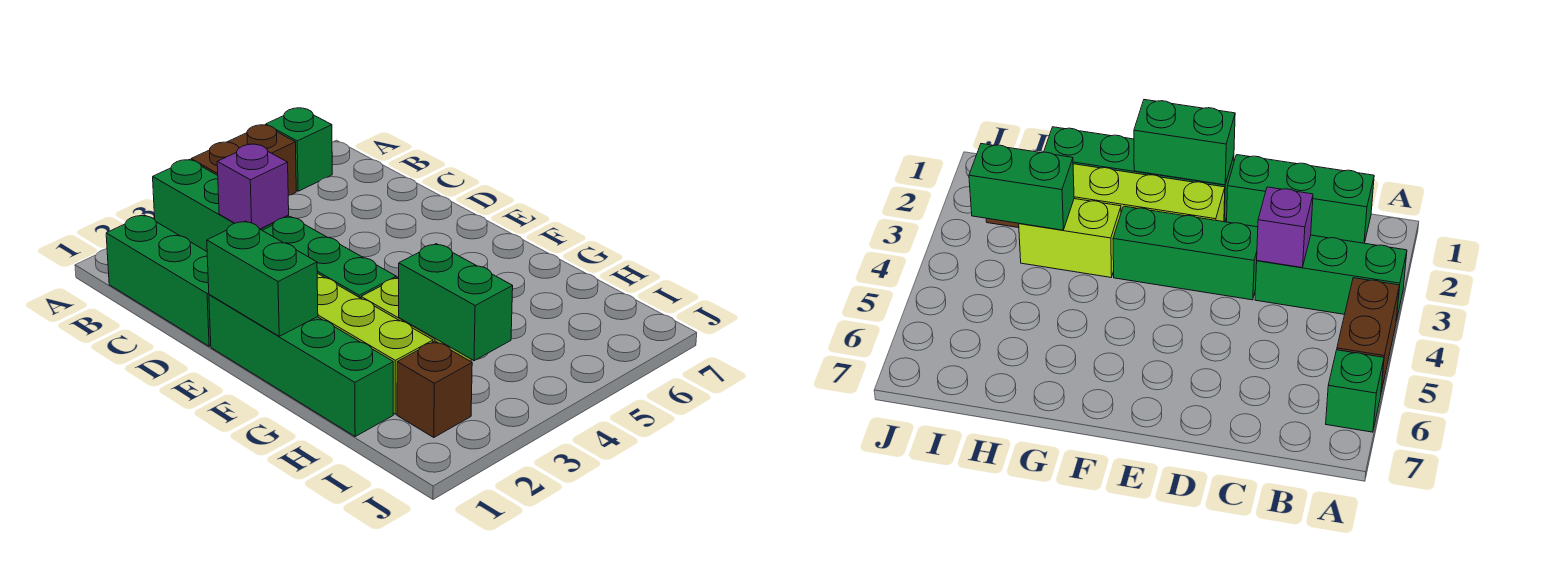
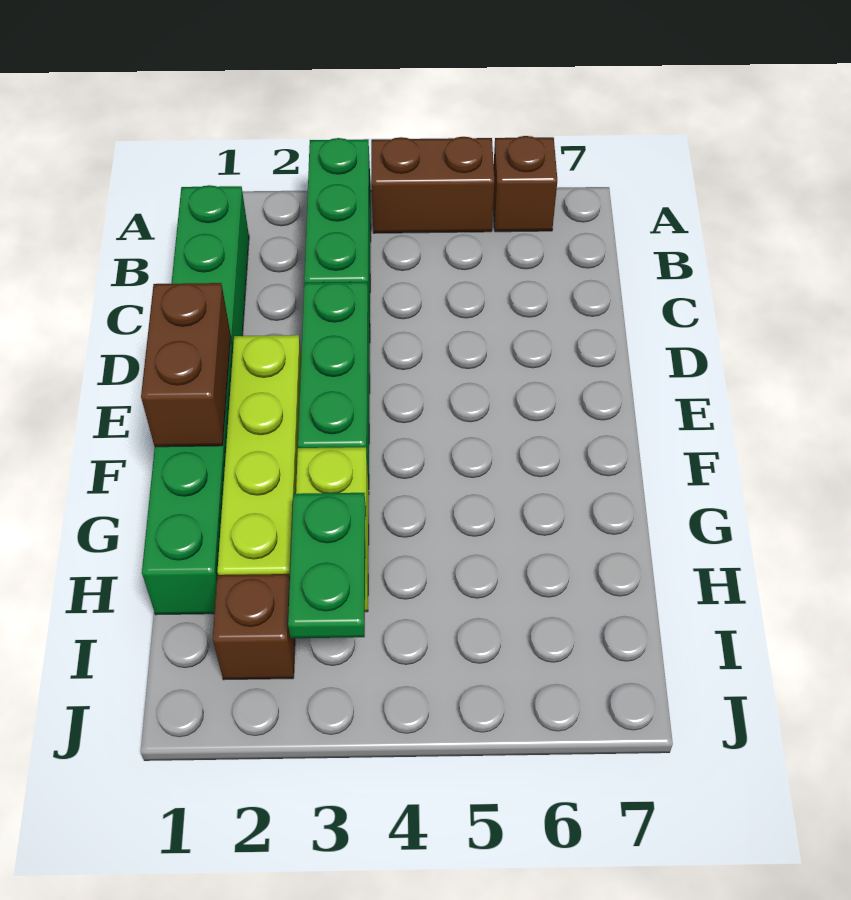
green 1x1 brick [266,108,332,191] -> brown 1x1 brick [493,136,557,232]
purple 1x1 brick [217,144,289,229] -> none
green 1x2 brick [207,221,318,336] -> brown 1x2 brick [141,283,231,447]
green 1x2 brick [399,244,513,361] -> green 1x2 plate [288,493,366,638]

